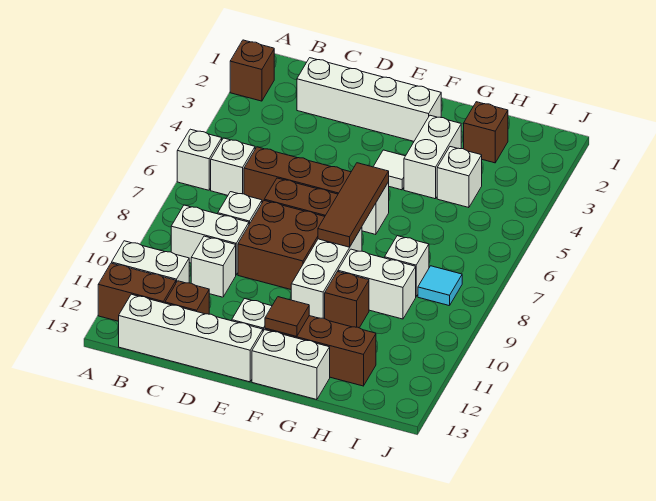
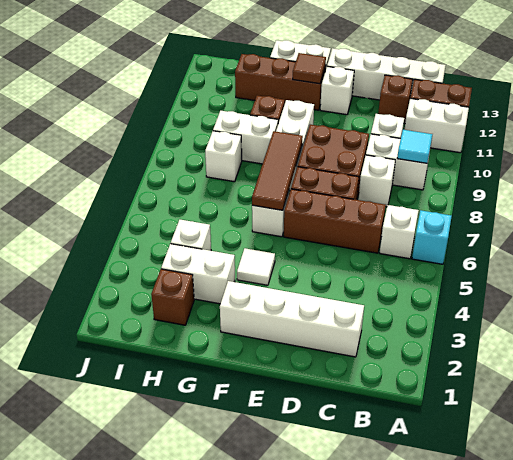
brown 1x1 brick [230,40,274,101] -> none
white 1x1 brick [177,129,222,190] -> cyan 1x1 brick [412,210,452,264]
white 1x2 brick [404,115,461,199] -> white 1x2 brick turned to [161,244,235,304]
cyan 1x1 tile [418,266,462,306] -> cyan 1x1 tile moved to [397,130,432,163]

